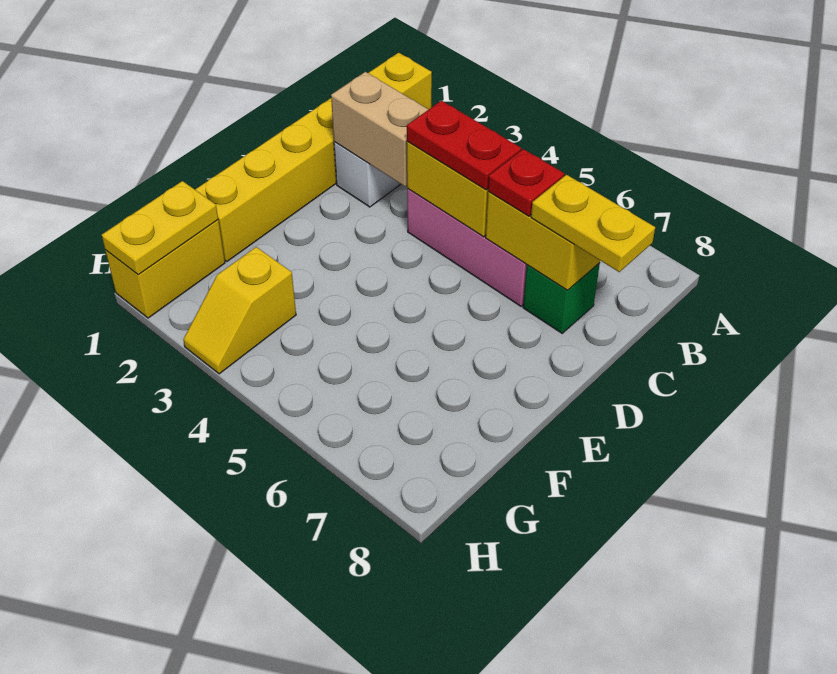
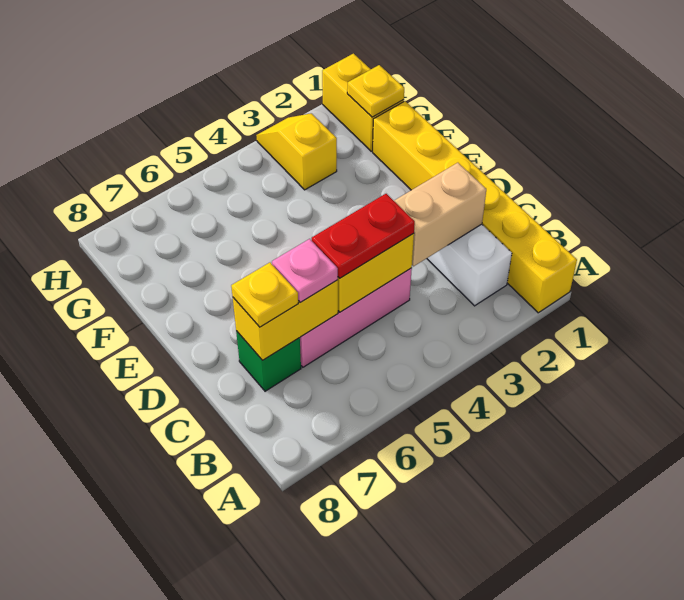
red 1x1 plate [488,149,564,216] -> pink 1x1 plate [272,239,338,302]
yellow 1x2 plate [531,175,655,272] -> yellow 1x1 plate [231,263,298,327]
yellow 1x2 plate [102,181,218,275] -> yellow 1x1 plate [347,65,404,117]

